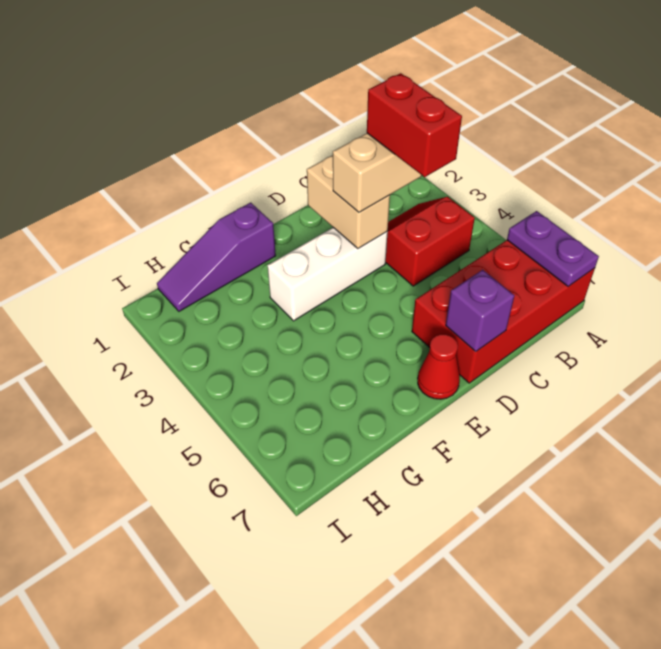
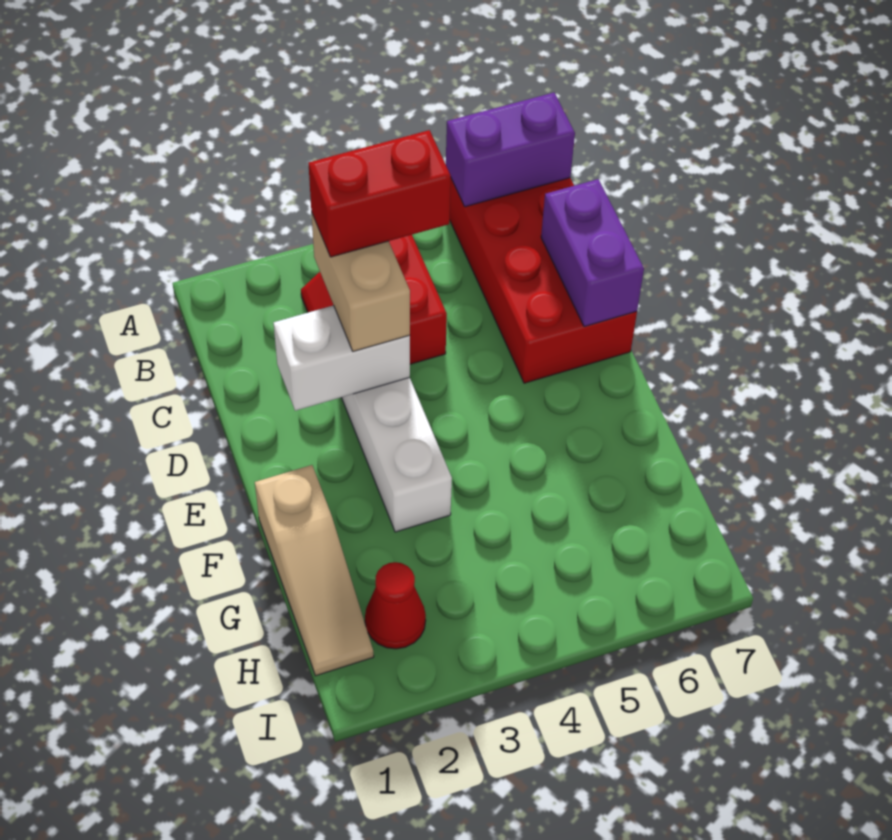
purple 1x2 plate [507,211,599,286] -> purple 1x2 brick [446,93,575,207]
tan 1x2 brick [307,155,390,249] -> white 1x2 brick [274,305,410,411]
purple 1x1 brick [446,270,514,352] -> purple 1x2 brick [541,179,644,327]
red 1x1 cone [418,334,460,399] -> red 1x1 cone moved to [365,562,426,649]
purple 1x3 slope [157,203,276,311] -> tan 1x3 slope [255,465,374,676]

